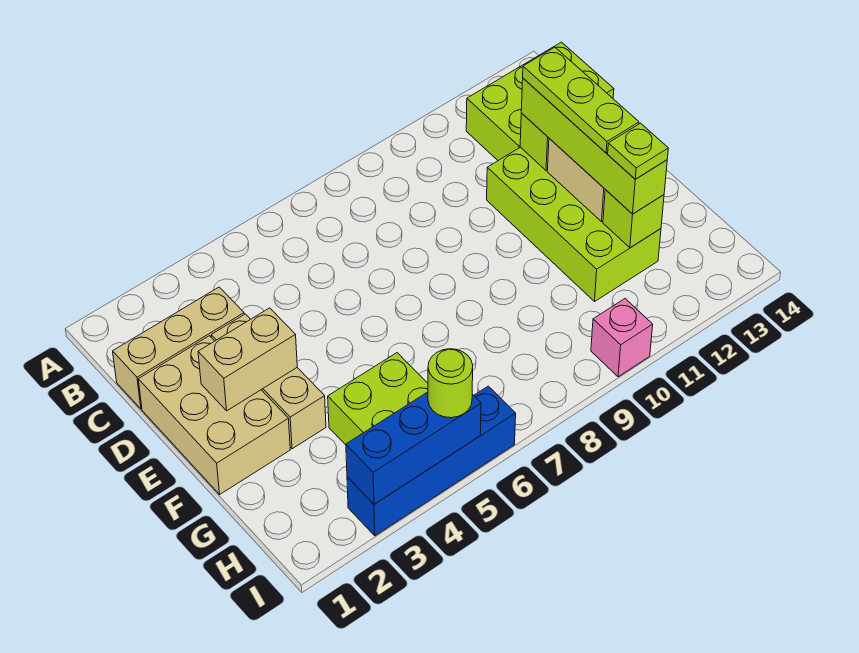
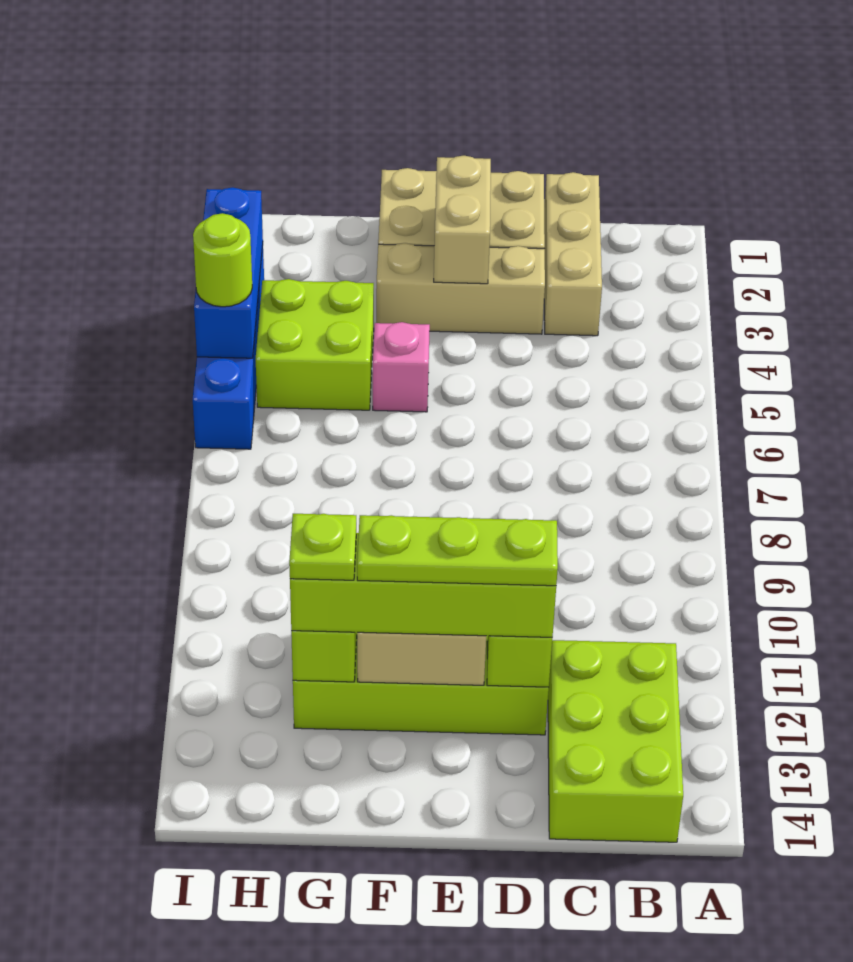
pink 1x1 brick [591,299,653,377] -> pink 1x1 brick moved to [373,322,430,412]

